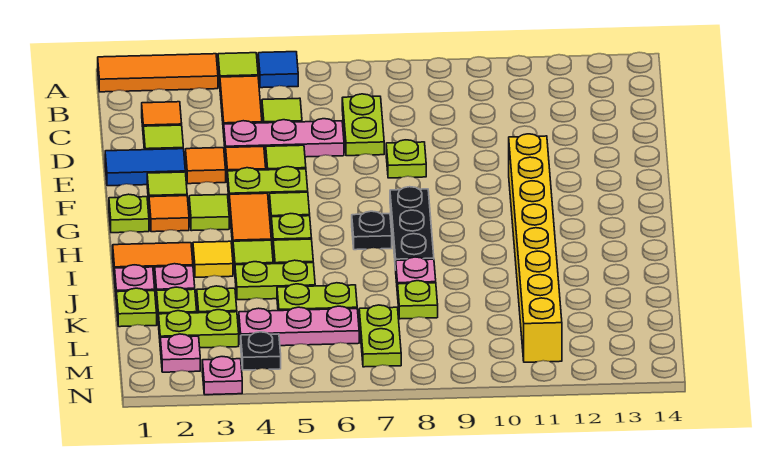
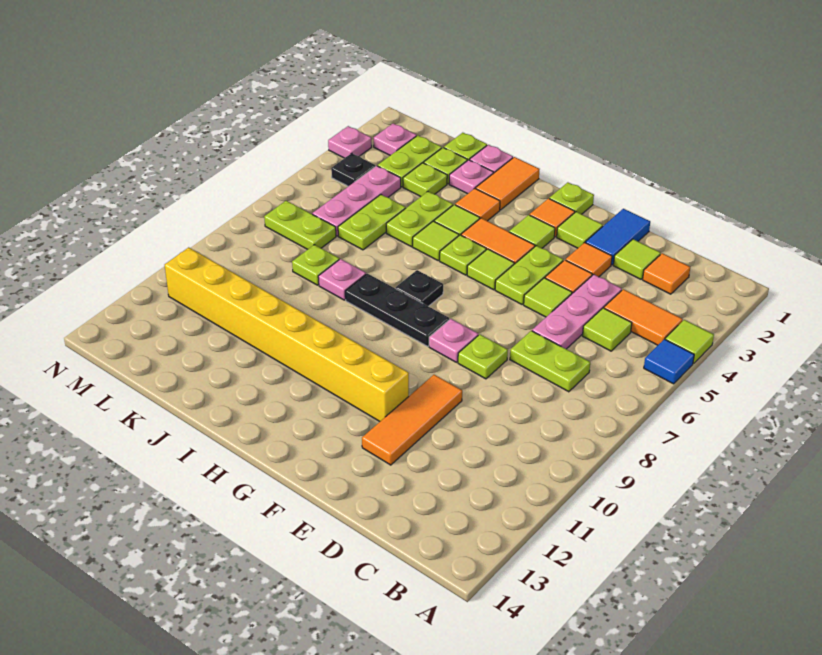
orange 1x3 tile [98,54,218,92] -> orange 1x3 tile moved to [362,375,462,465]
none -> pink 1x1 plate [429,319,478,362]
yellow 1x1 tile [193,241,233,277] -> orange 1x1 tile [455,188,500,221]

